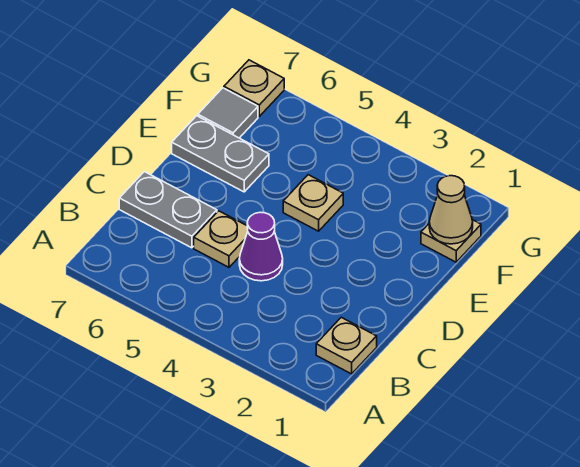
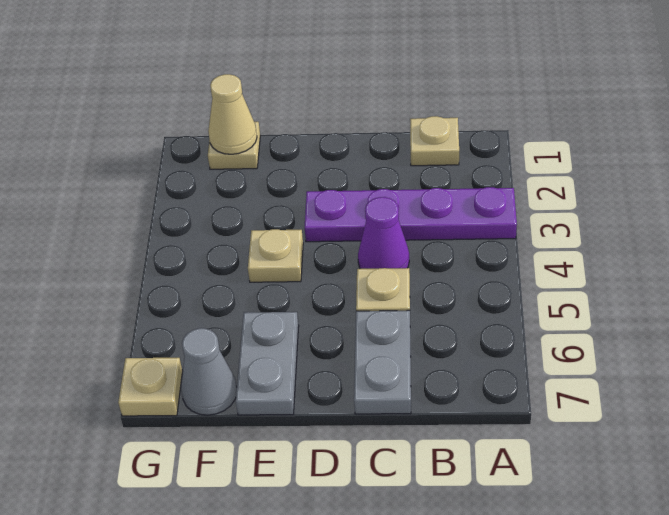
none -> purple 1x4 plate [305,187,517,242]
grey 1x1 tile [198,88,258,138] -> grey 1x1 cone [181,328,237,415]

